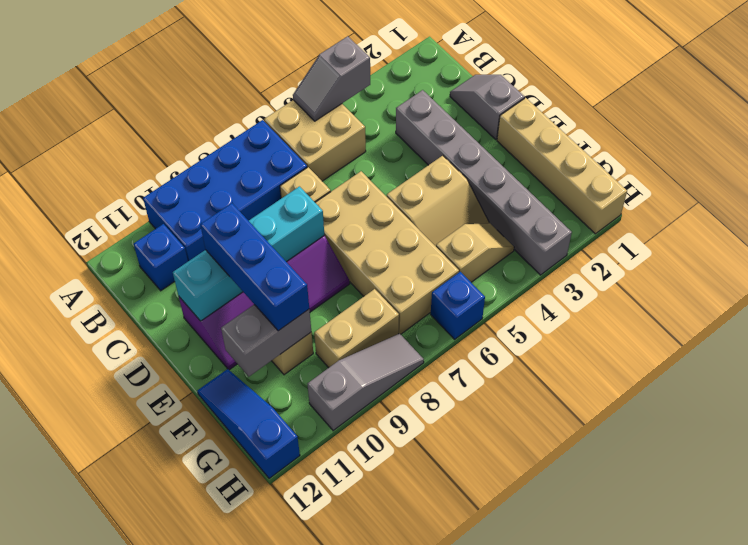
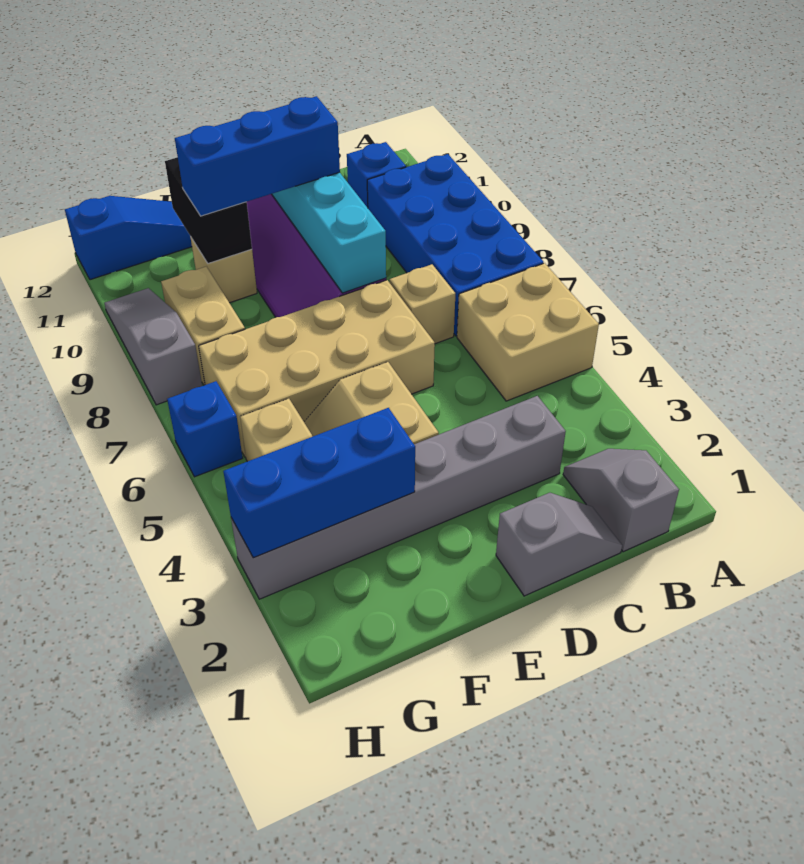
grey 1x2 slope [293,36,370,121] -> grey 1x2 slope moved to [563,449,679,552]
tan 1x4 brick [497,98,627,234] -> none
none -> blue 1x3 brick [223,408,415,558]
grey 1x2 brick [221,305,311,377] -> black 1x2 brick [165,157,252,263]
grey 1x3 slope [307,334,424,431] -> grey 1x3 slope turned to [104,288,202,405]

